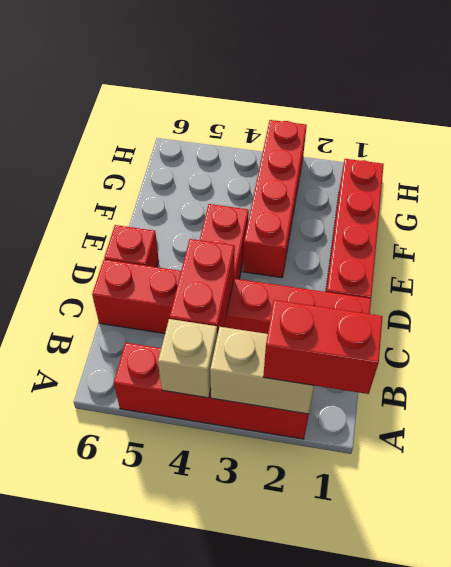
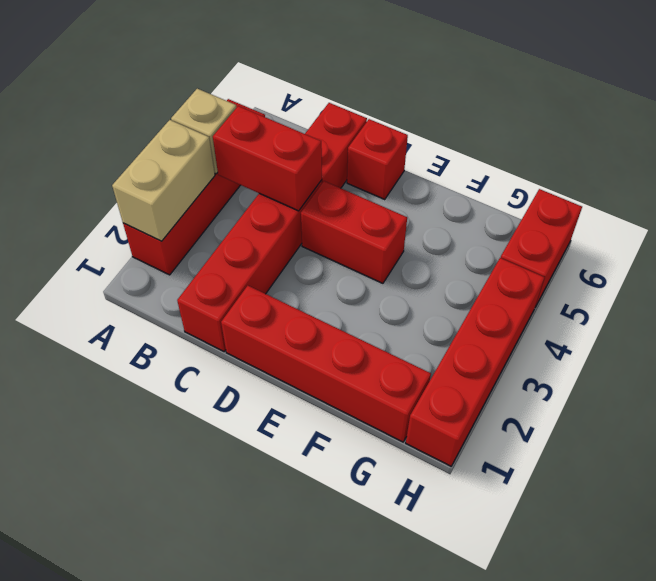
red 1x2 brick [263,300,383,394] -> red 1x2 brick moved to [501,189,582,307]
red 1x4 brick [243,120,307,278] -> red 1x4 brick turned to [406,258,545,466]

